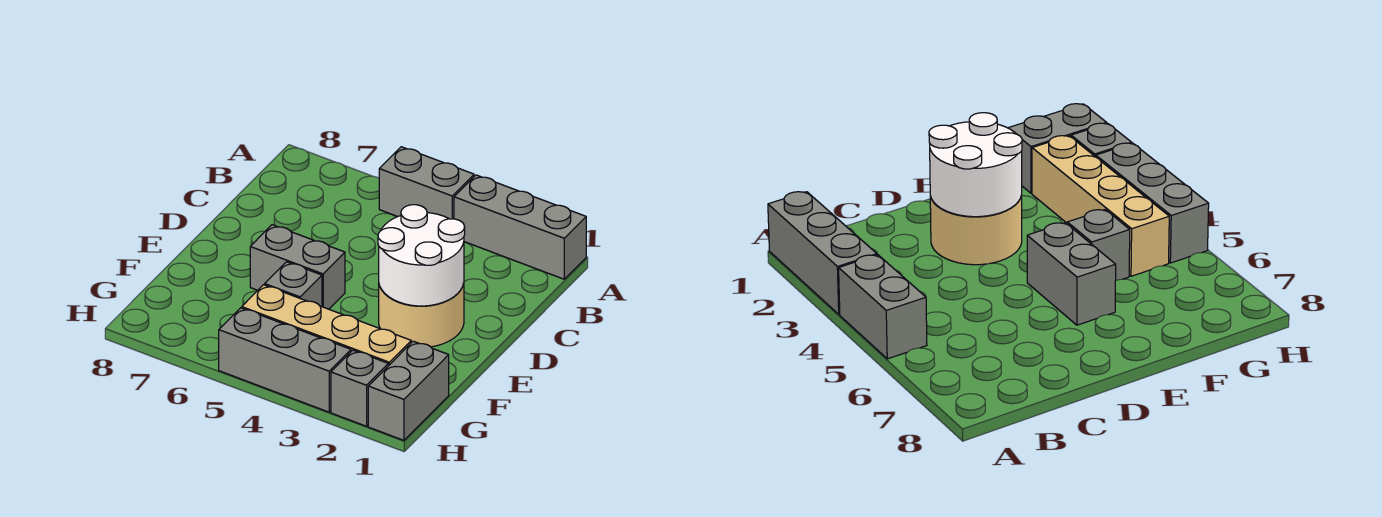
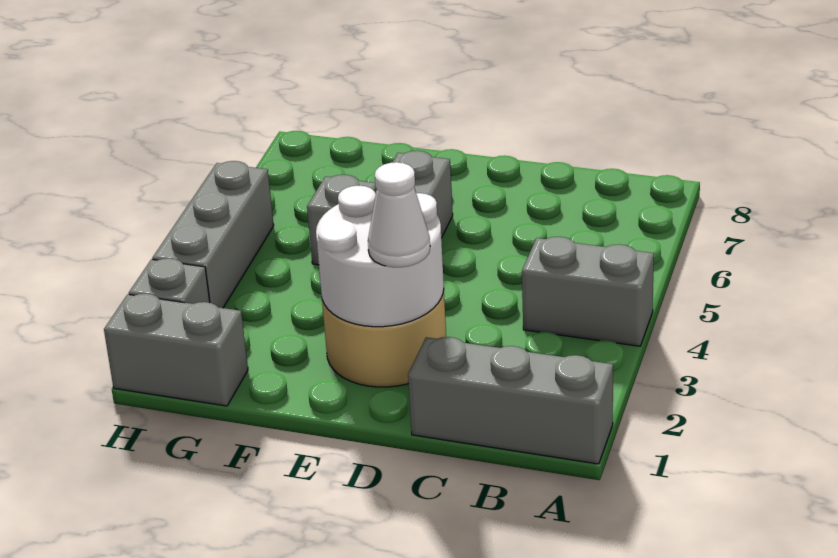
grey 1x3 brick [454,175,586,279] -> grey 1x3 brick turned to [408,337,613,464]
grey 1x2 brick [379,147,474,219] -> grey 1x2 brick turned to [522,237,654,346]
none -> white 1x1 cone [368,162,430,267]
tan 1x4 brick [242,285,411,366] -> none

